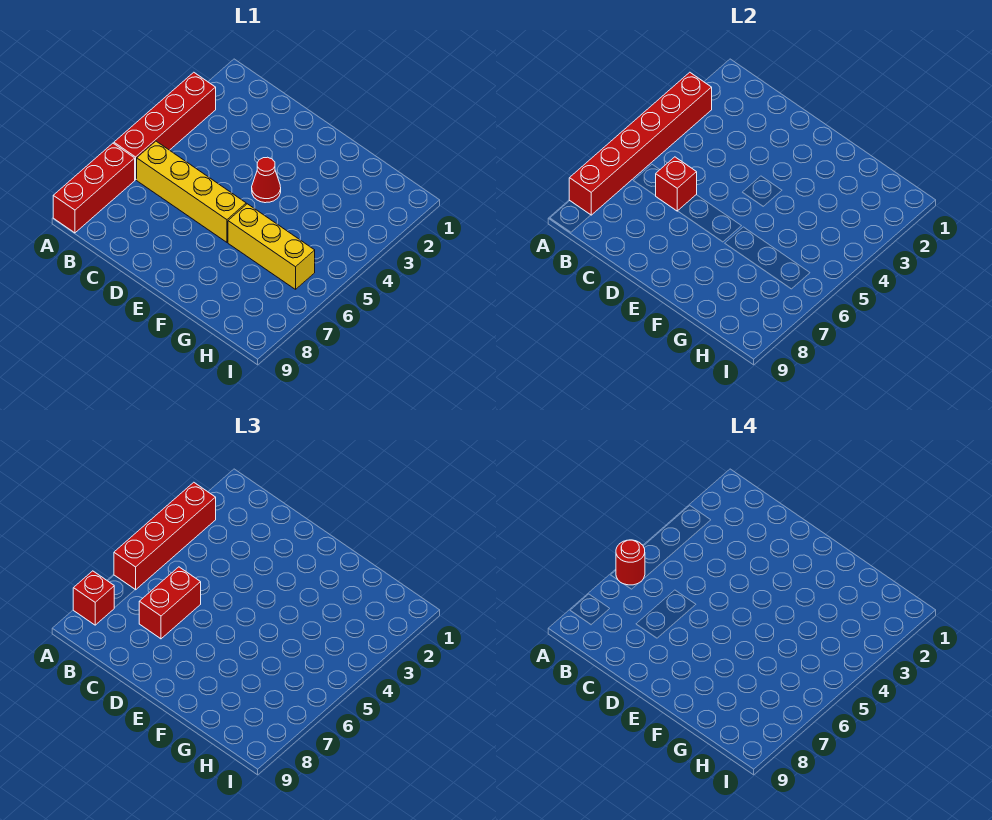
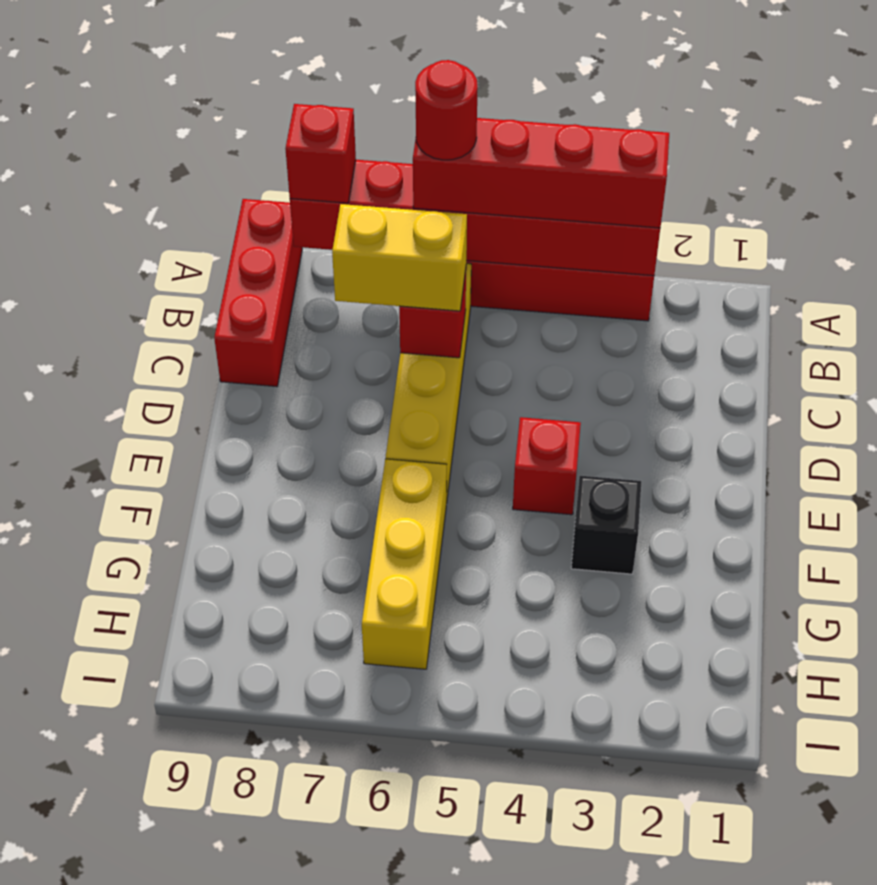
red 1x3 brick [53,143,135,233] -> red 1x3 brick turned to [214,199,302,387]
red 1x2 brick [139,567,201,639] -> yellow 1x2 brick [332,204,467,311]
red 1x1 cone [252,157,281,203] -> red 1x1 brick [513,417,581,515]
none -> black 1x1 brick [571,476,642,574]

